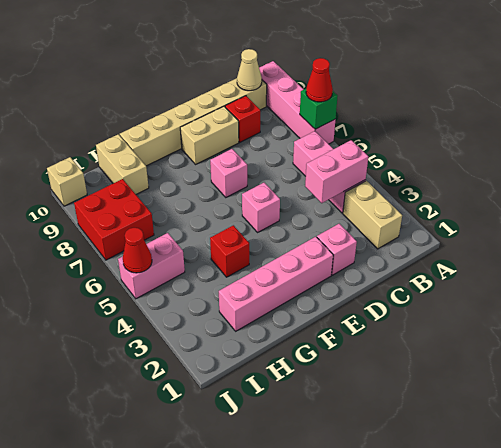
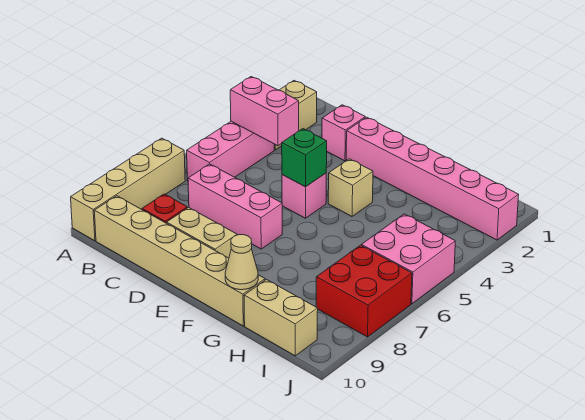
pink 1x4 brick [259,61,335,144] -> tan 1x4 brick [71,138,185,241]
green 1x1 brick [300,89,338,129] -> green 1x1 brick moved to [282,129,327,187]
red 1x1 cone [306,58,333,102] -> none
tan 1x1 cone [237,49,262,91] -> tan 1x1 cone moved to [225,235,258,290]
pink 1x4 brick [219,237,333,331] -> pink 1x6 brick [346,117,519,240]
pink 1x1 brick [210,149,247,197] -> pink 1x3 brick [188,164,282,249]
red 1x1 brick [210,225,249,277] -> none
tan 1x2 brick [96,134,149,194] -> tan 1x2 brick turned to [244,279,318,356]
pink 1x2 brick [118,233,185,299] -> pink 2x2 brick [361,214,455,304]
red 1x1 cone [123,228,152,273] -> none
tan 1x1 brick [47,157,87,206] -> tan 1x1 brick moved to [328,159,373,216]

